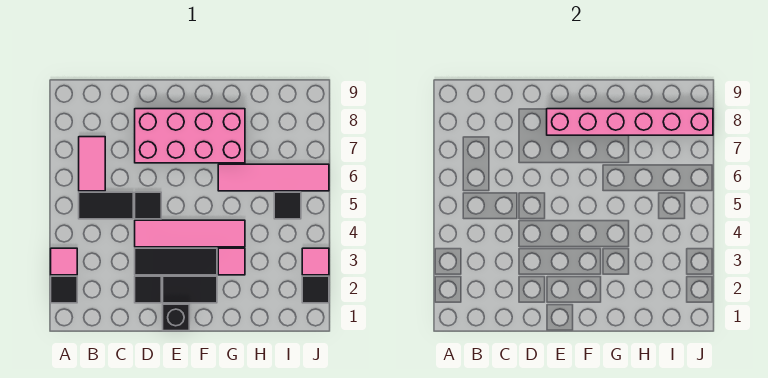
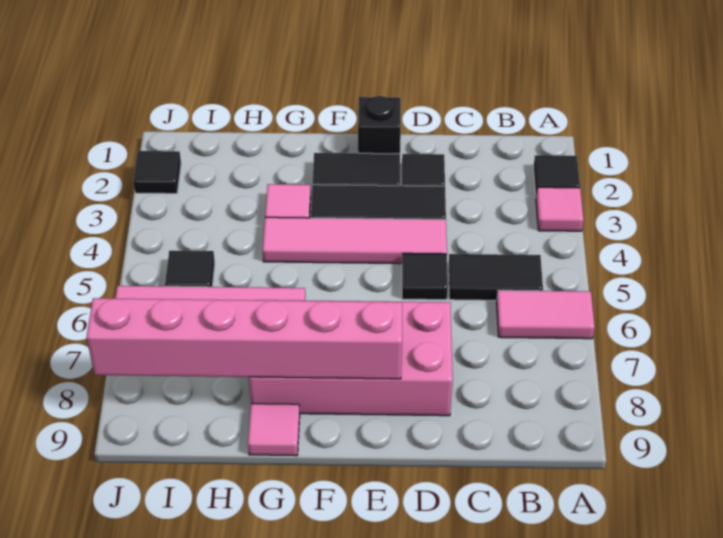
pink 1x2 tile [79,137,105,191] -> pink 1x2 tile turned to [497,290,595,339]
pink 1x1 tile [302,248,329,275] -> pink 1x1 tile moved to [248,404,300,456]

